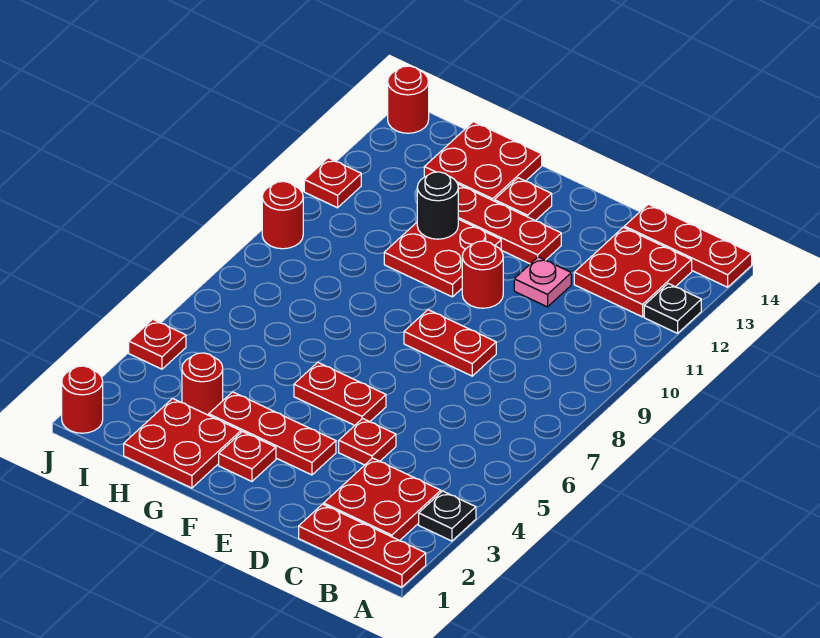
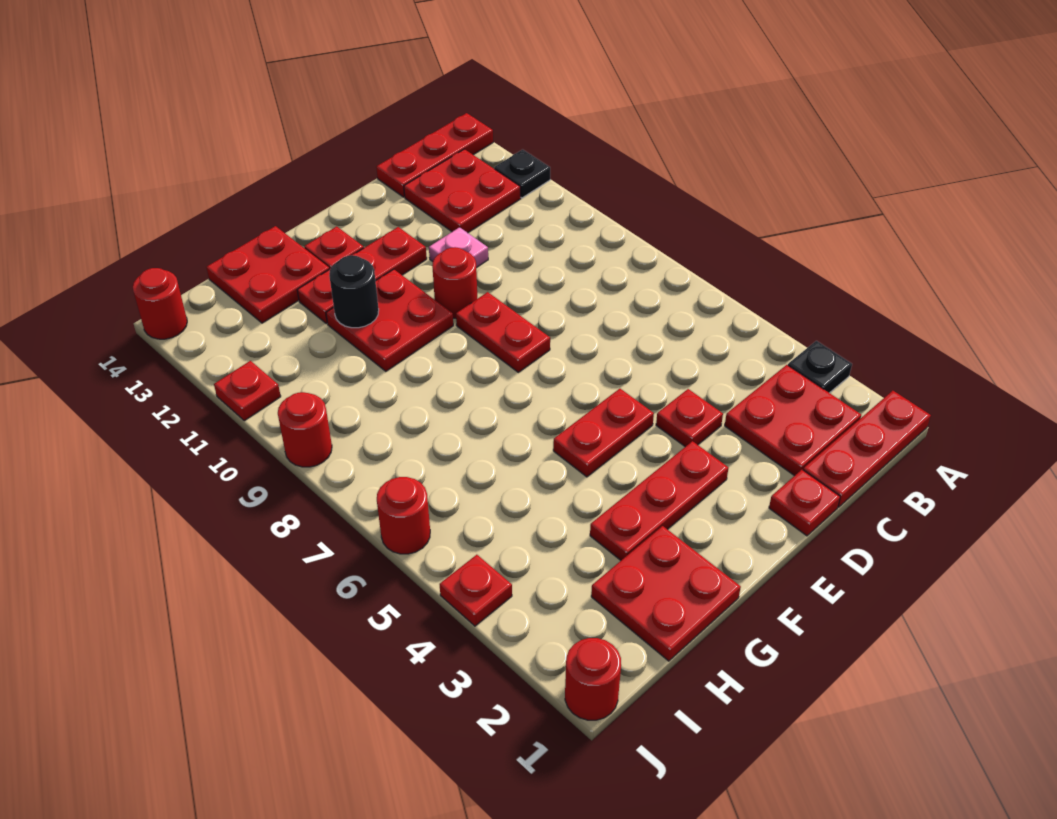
red 1x2 plate [404,310,496,376] -> red 1x2 plate turned to [456,292,550,372]
red 1x1 plate [219,432,276,481] -> red 1x1 plate moved to [769,470,840,536]
red 1x1 round brick [182,353,223,415] -> red 1x1 round brick moved to [377,477,430,554]

